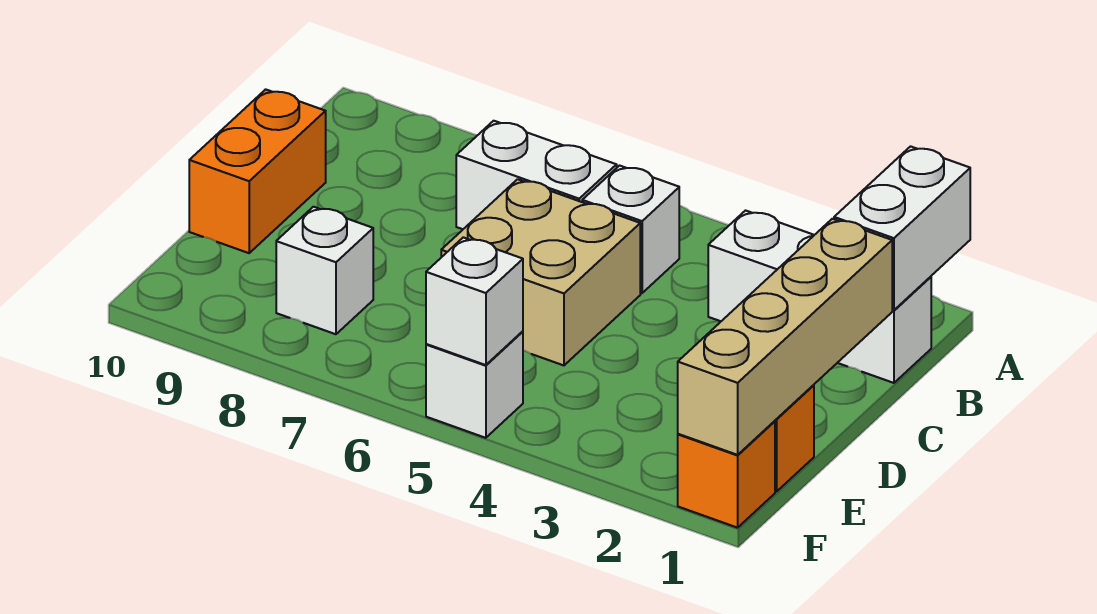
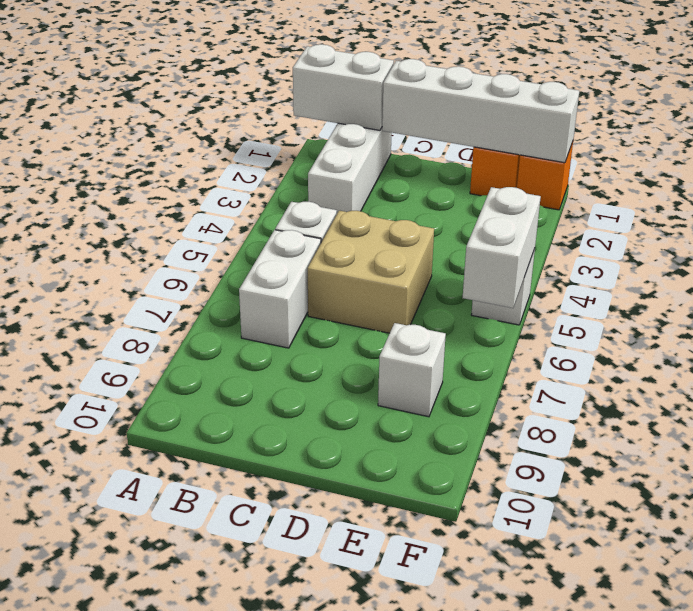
tan 1x4 brick [678,219,892,455] -> white 1x4 brick [382,59,579,163]
orange 1x2 brick [189,89,326,253] -> none
white 1x1 brick [426,237,523,365] -> white 1x2 brick [463,187,541,308]

